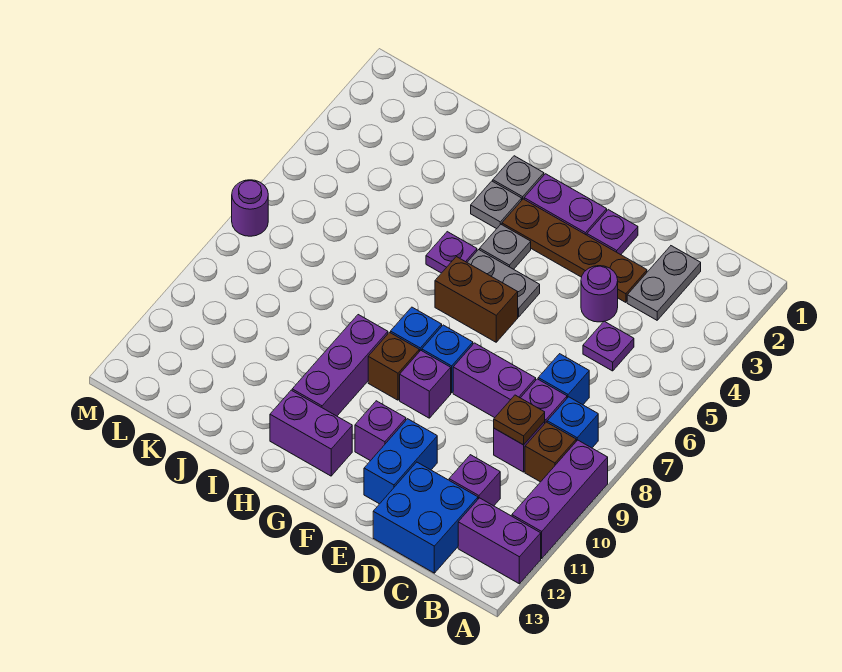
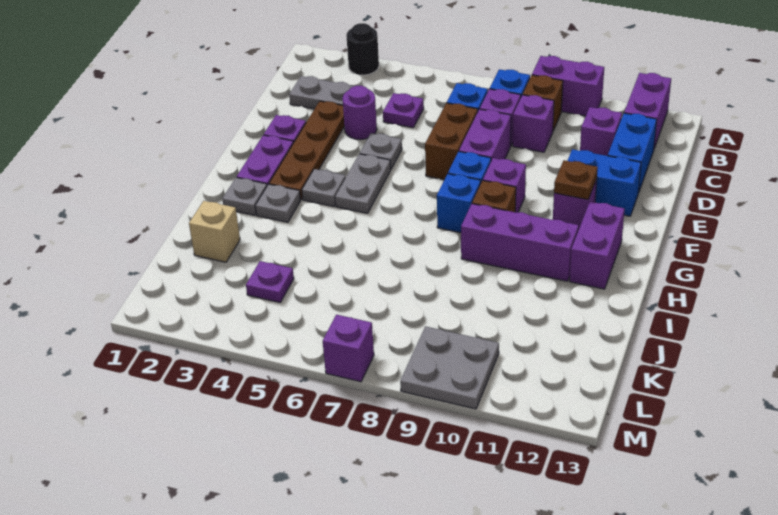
none -> black 1x1 round brick [346,23,379,75]
purple 1x3 brick [512,440,608,558] -> purple 1x2 brick [532,56,604,116]
brown 1x1 plate [494,395,545,445] -> brown 1x1 plate moved to [554,160,598,200]
blue 2x2 brick [373,462,478,573] -> blue 1x2 brick [608,113,657,193]
none -> grey 1x1 plate [360,133,402,169]
brown 1x2 brick [435,257,518,342] -> brown 1x2 brick moved to [425,103,478,180]
purple 1x1 plate [426,232,477,273] -> purple 1x1 plate moved to [246,261,294,302]
none -> tan 1x1 brick [189,201,240,262]
none -> grey 2x2 plate [400,326,499,409]
purple 1x1 round brick [232,180,268,236] -> purple 1x1 brick [323,315,374,382]

